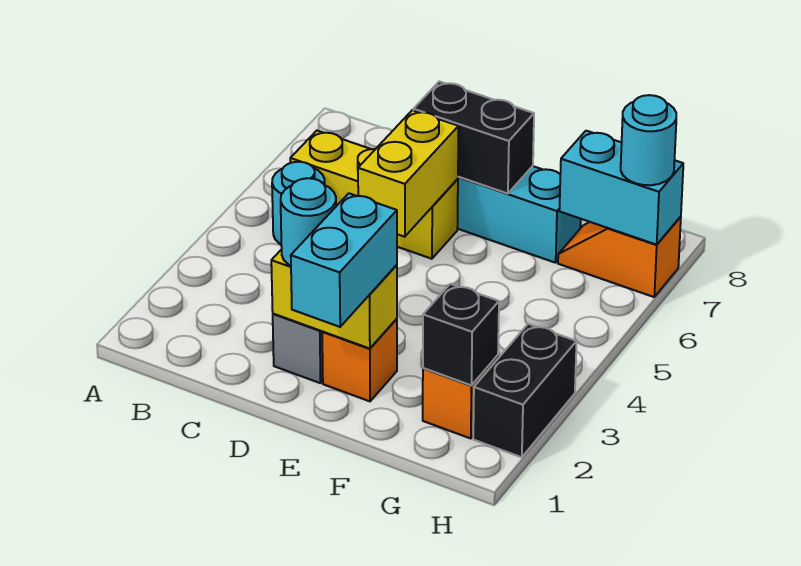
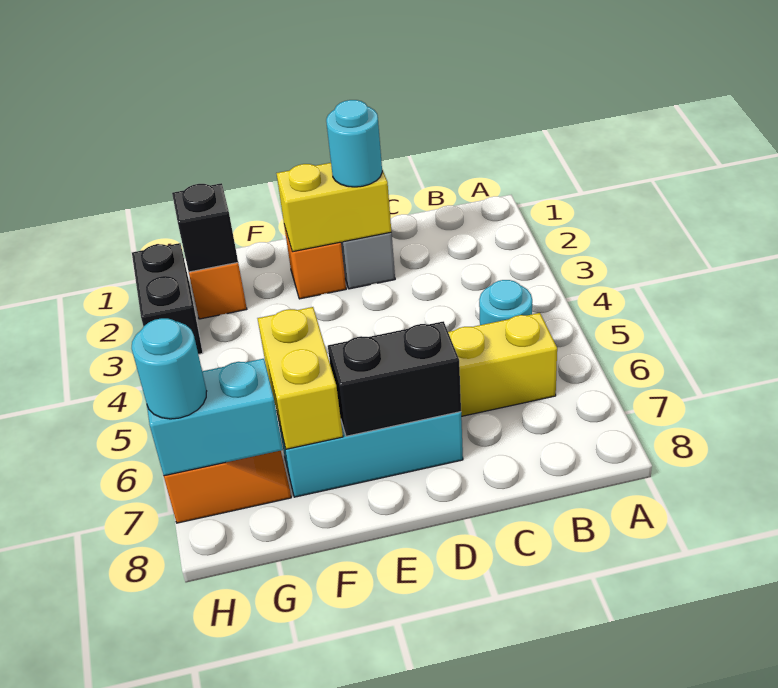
yellow 1x2 brick [358,110,458,237] -> yellow 1x2 brick moved to [257,307,343,449]
cyan 1x2 brick [291,193,397,327] -> none

